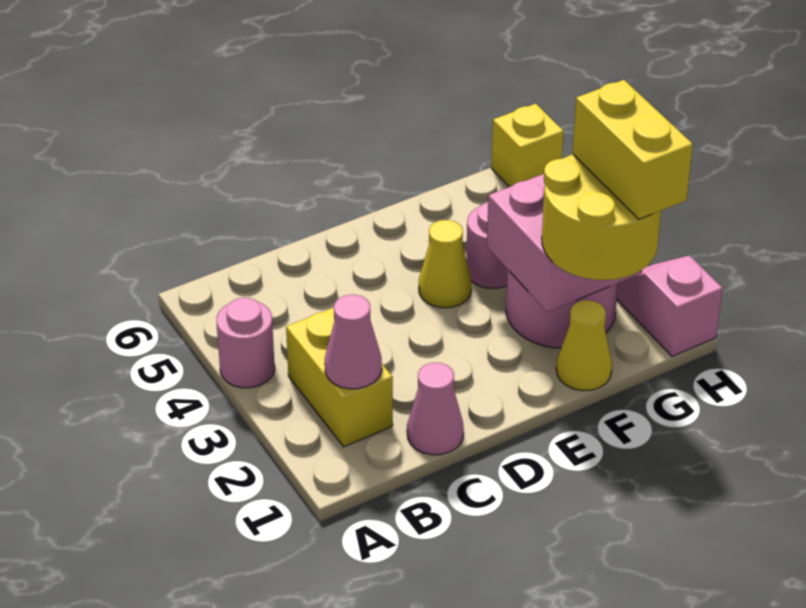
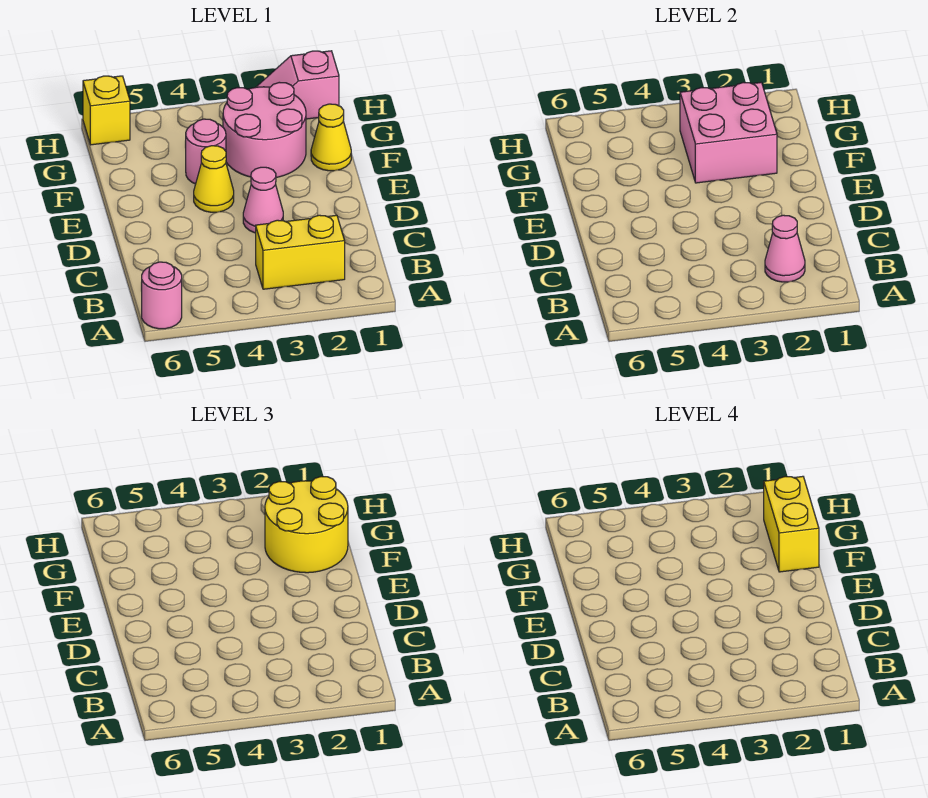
pink 1x1 round brick [217,298,275,388] -> pink 1x1 round brick moved to [141,262,182,329]
pink 1x1 cone [407,363,464,455] -> pink 1x1 cone moved to [243,167,283,233]
yellow 1x2 brick [573,80,693,219] -> yellow 1x2 brick turned to [764,476,819,572]

